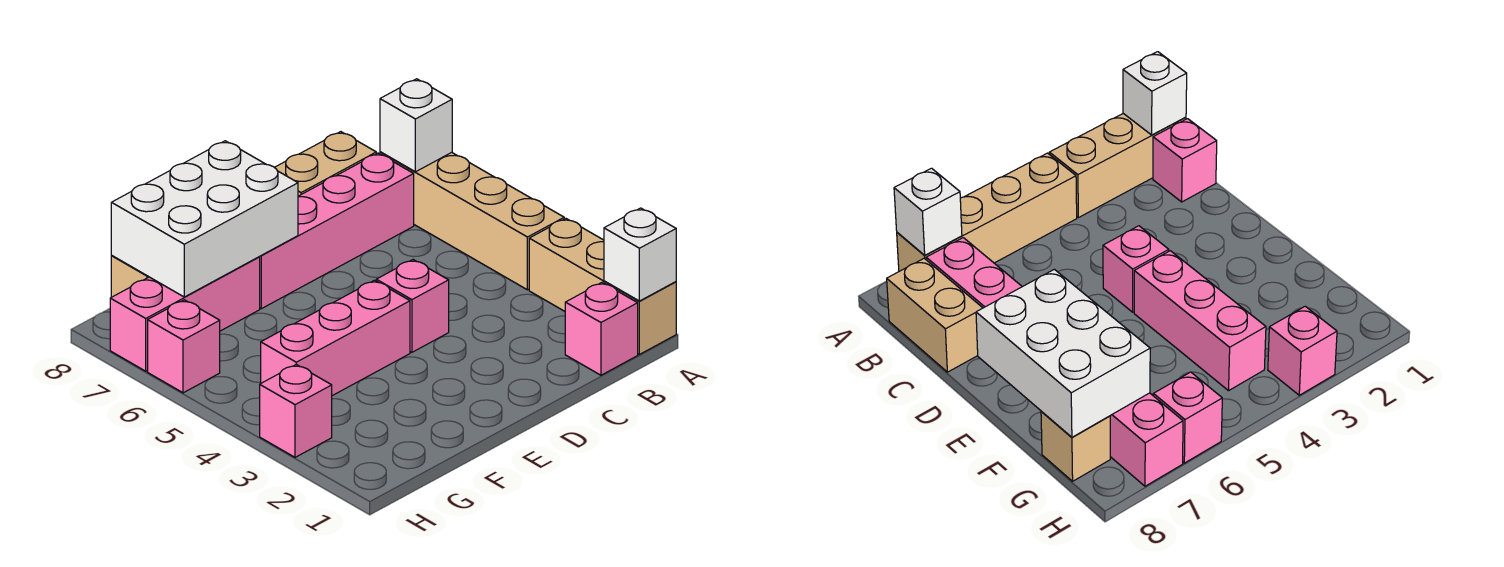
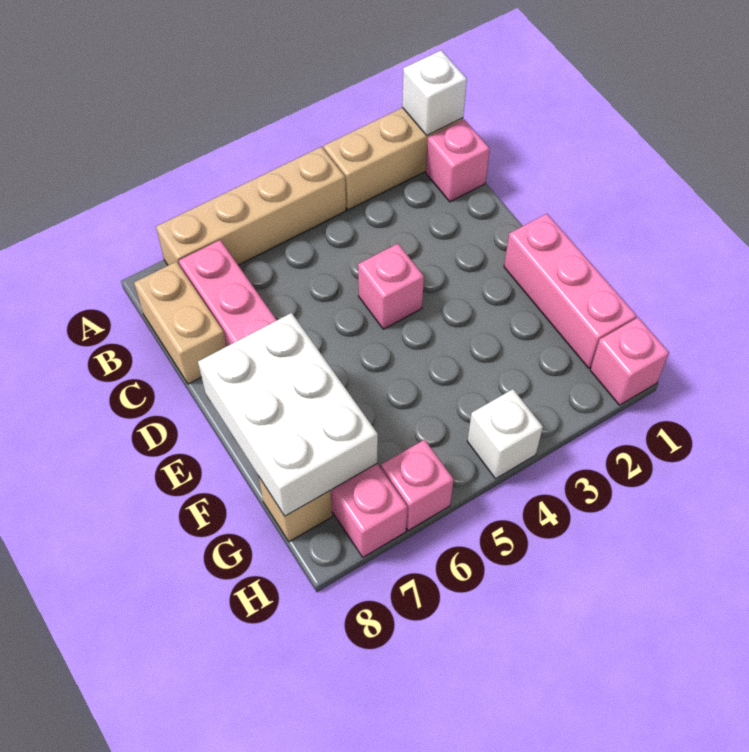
white 1x1 brick [380,79,452,172] -> white 1x1 brick moved to [467,389,543,479]
pink 1x3 brick [261,280,410,396] -> pink 1x3 brick moved to [504,214,637,368]
pink 1x1 brick [260,365,332,457] -> pink 1x1 brick moved to [590,317,669,405]

